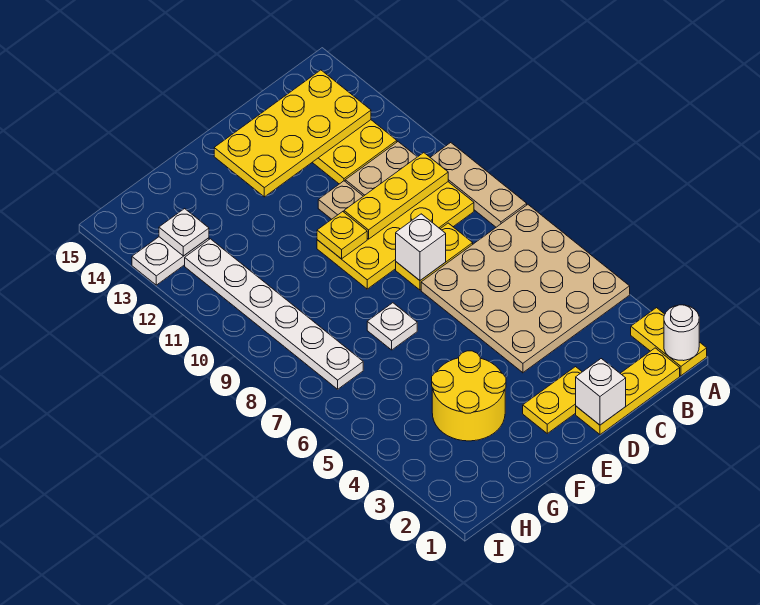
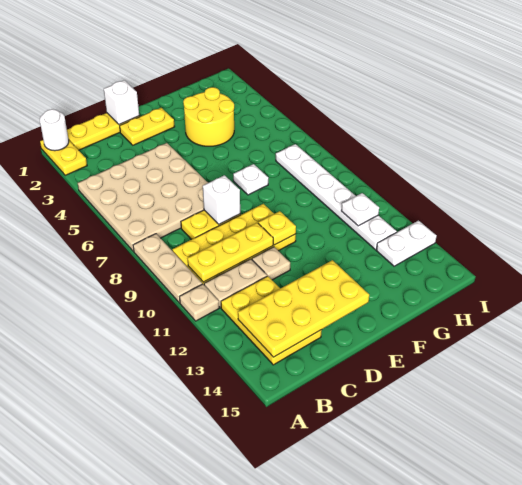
none -> tan 1x1 plate [180,284,219,321]
white 1x1 plate [159,209,209,256] -> white 1x1 plate moved to [341,193,379,226]

